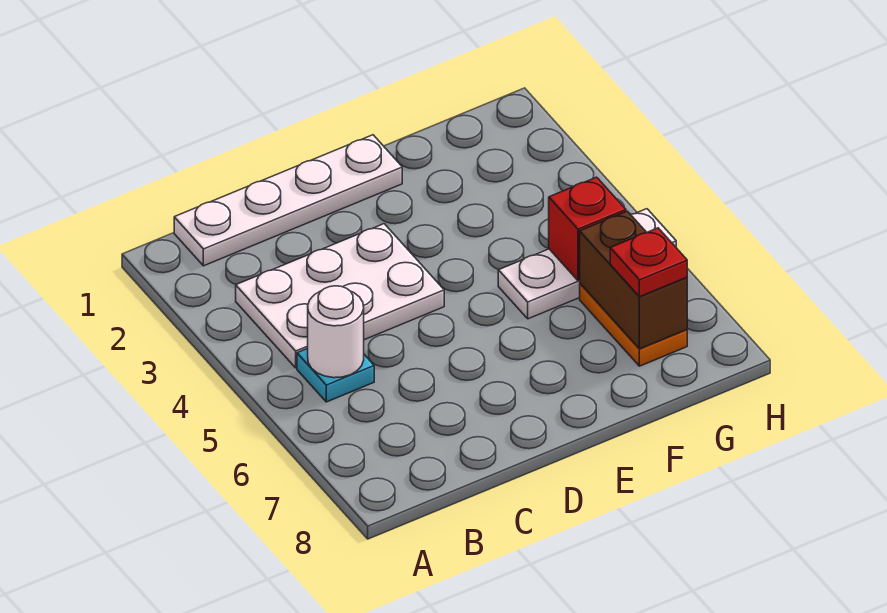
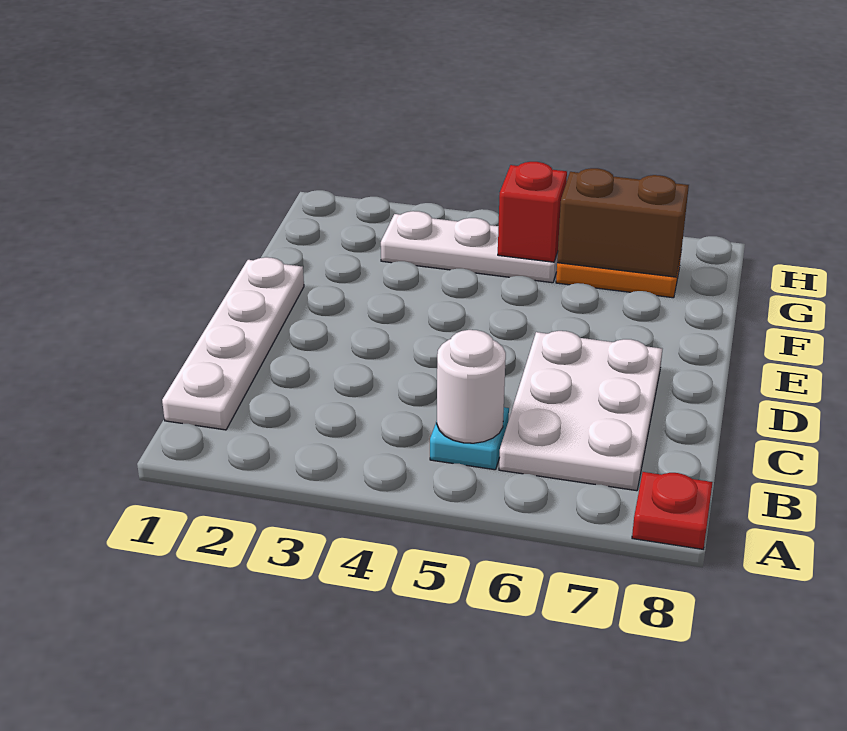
white 2x3 plate [236,224,444,368] -> white 2x3 plate moved to [499,331,662,491]
white 1x3 plate [498,209,676,319] -> white 1x3 plate turned to [381,211,558,283]
red 1x1 plate [610,228,687,297] -> red 1x1 plate moved to [632,472,713,549]

